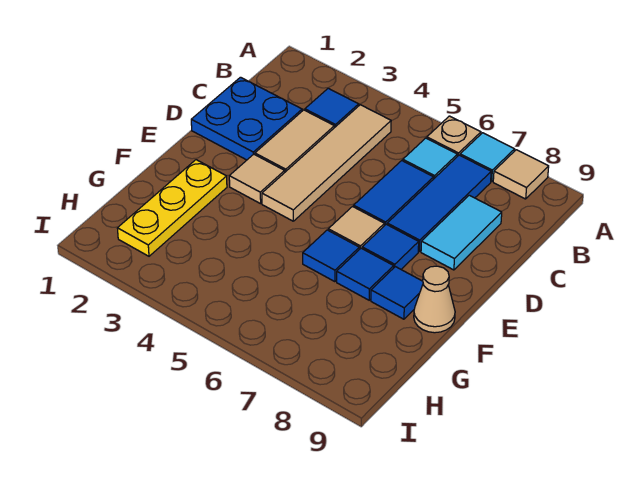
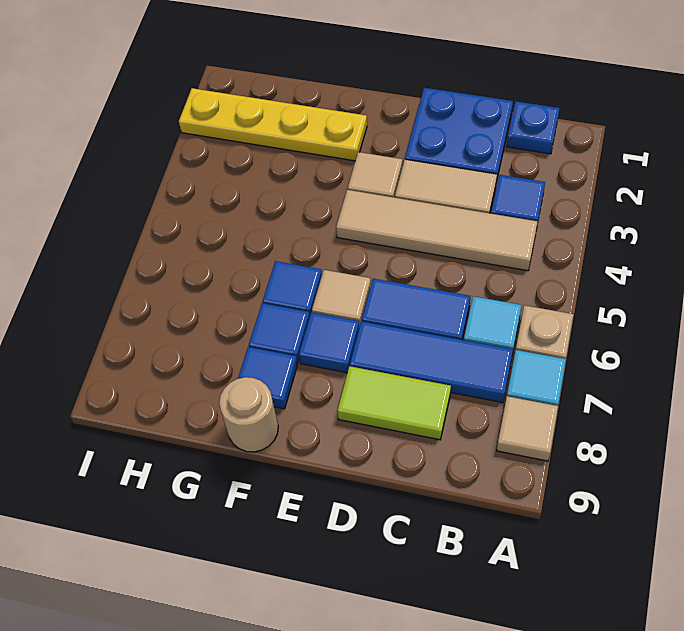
none -> blue 1x1 plate [507,101,559,154]
cyan 1x2 tile [421,195,502,270] -> lime 1x2 tile [337,366,451,440]
yellow 1x3 plate [117,160,227,256] -> yellow 1x4 plate [179,88,367,161]
tan 1x1 cone [414,266,455,333] -> tan 1x1 round brick [219,377,278,452]

